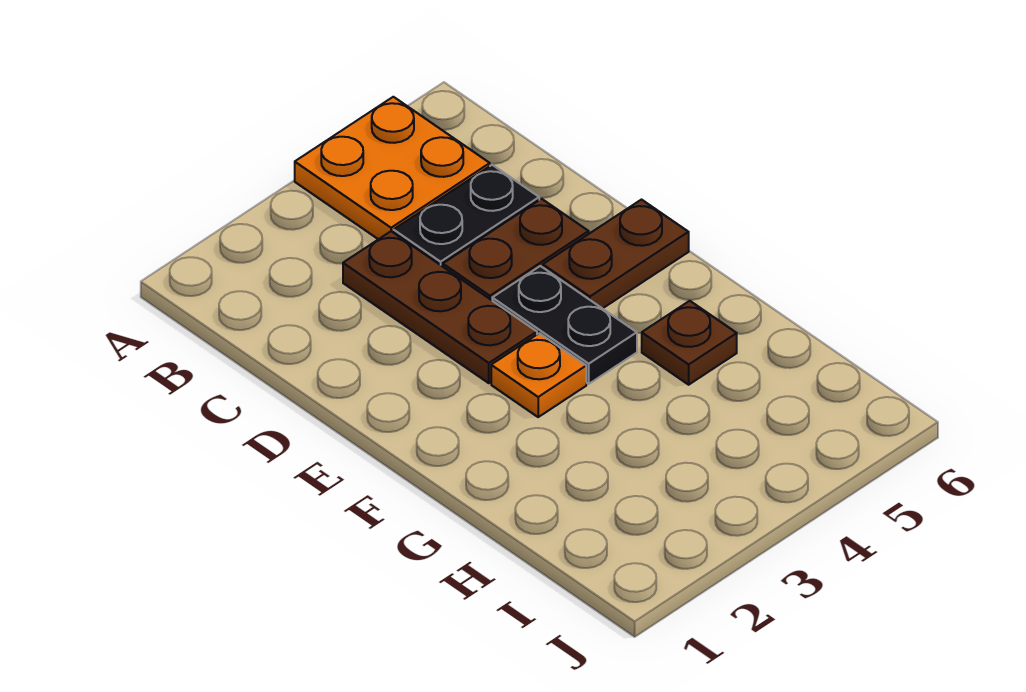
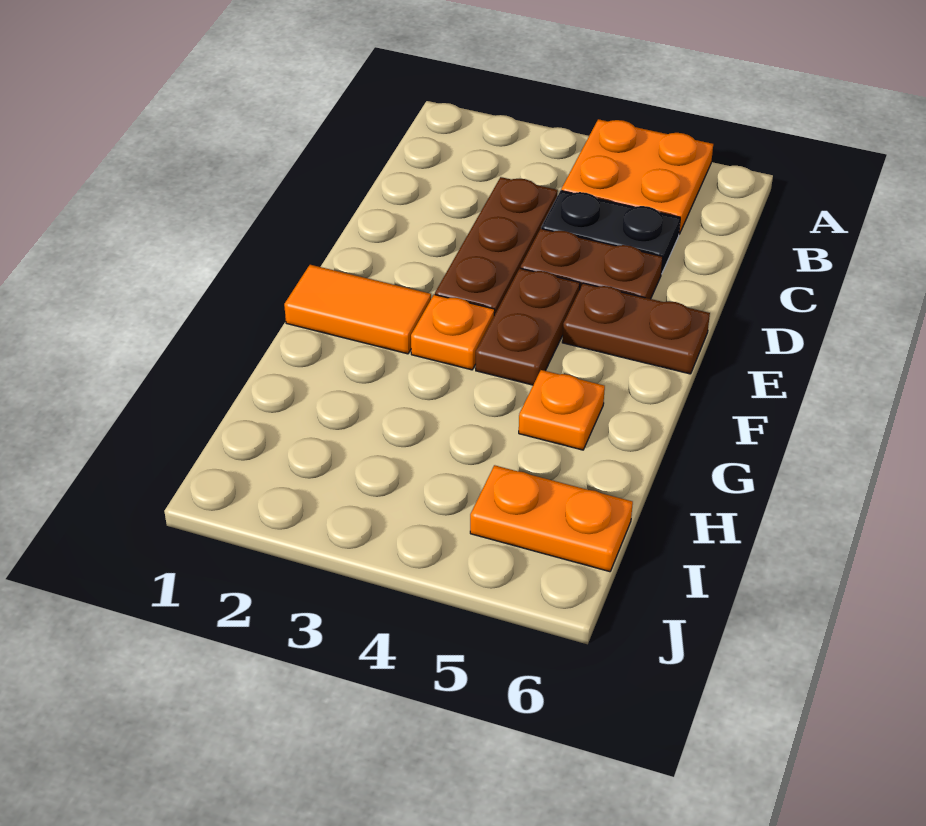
black 1x2 plate [492,266,637,384] -> brown 1x2 plate [476,268,580,385]
none -> orange 1x2 tile [284,265,431,354]
brown 1x1 plate [642,301,737,385] -> orange 1x1 plate [519,370,605,450]
none -> orange 1x2 plate [470,465,633,572]

